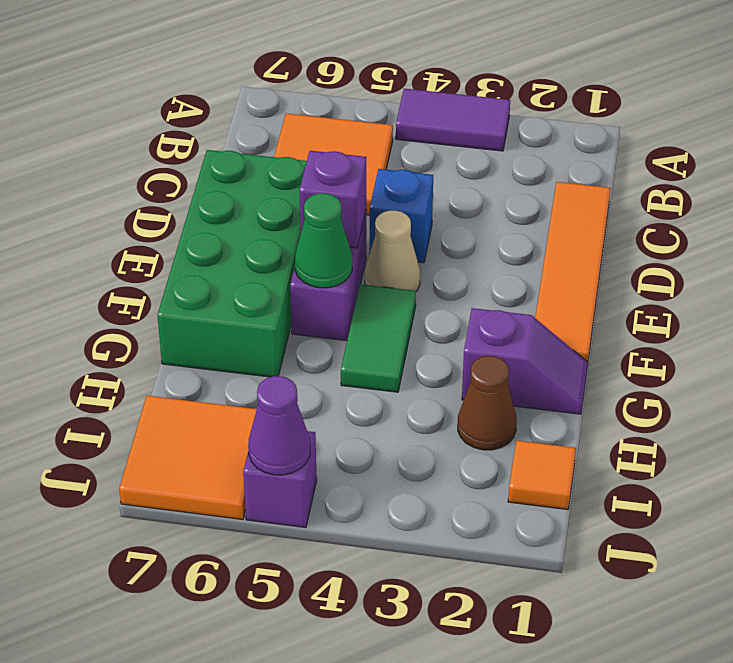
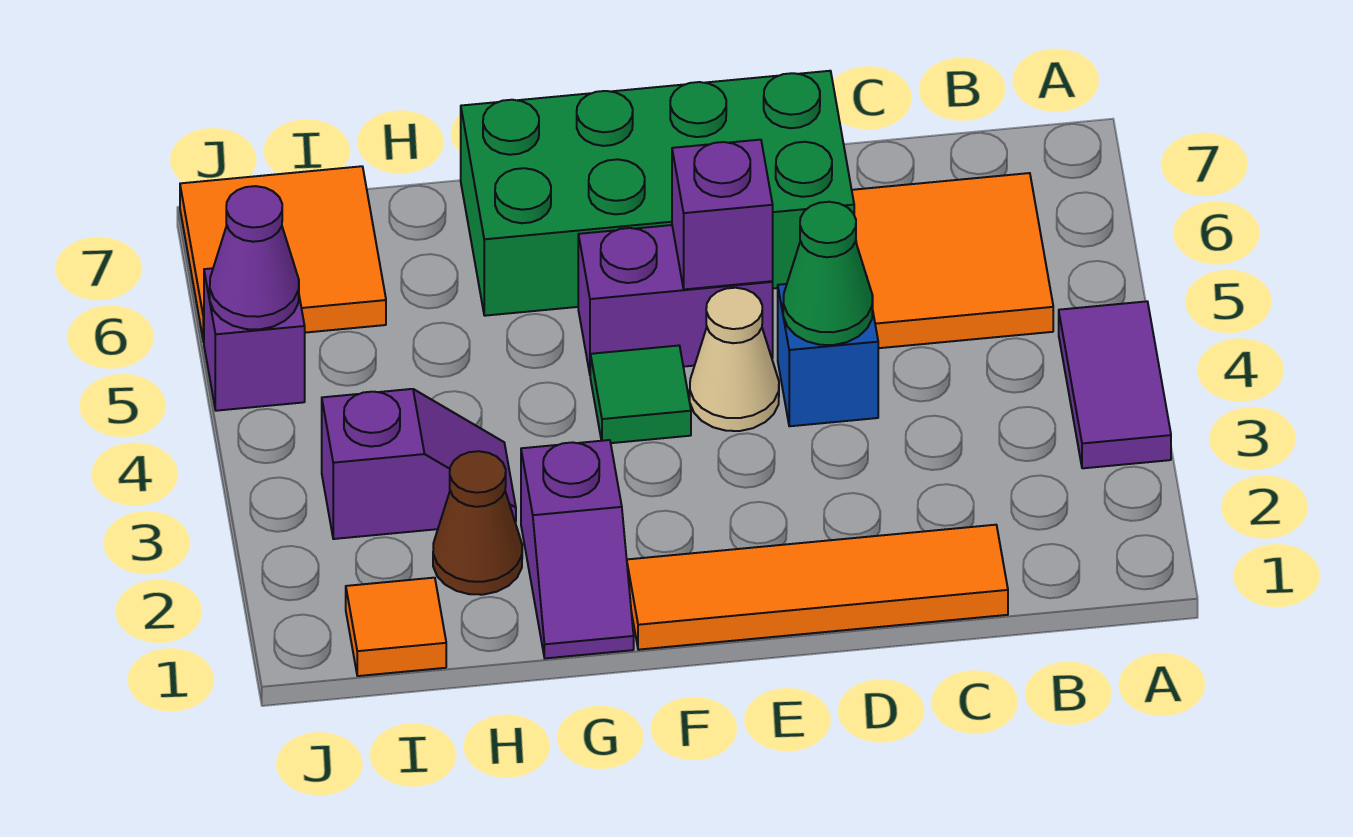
green 1x2 tile [341,284,416,392] -> green 1x1 tile [590,346,691,443]
green 1x1 cone [295,193,352,288] -> green 1x1 cone moved to [783,202,873,345]
none -> purple 1x2 slope [322,389,516,539]

